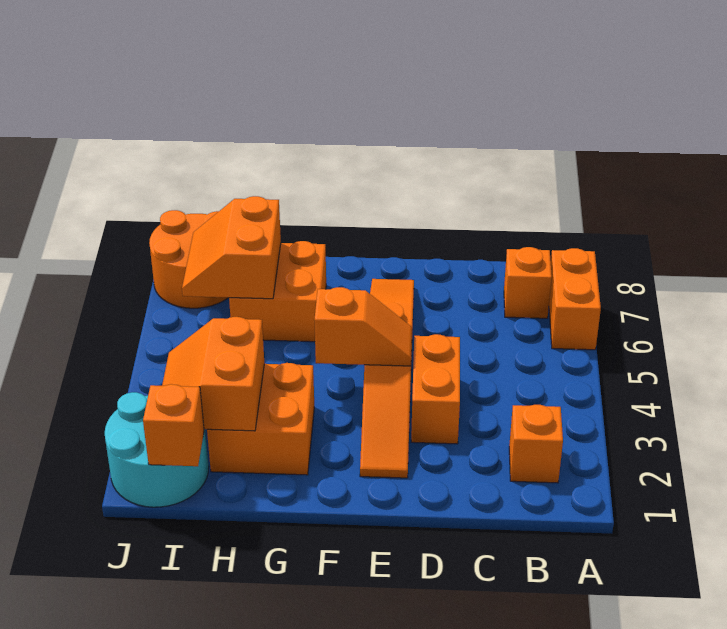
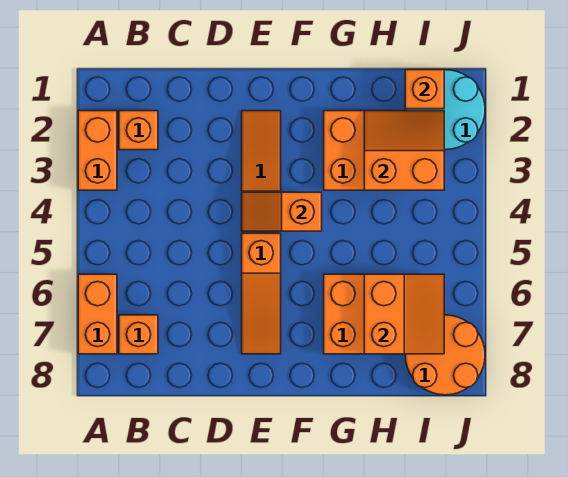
orange 1x2 brick [411,334,460,444] -> orange 1x2 brick moved to [78,111,117,190]
orange 2x2 slope [162,317,264,431] -> orange 2x2 slope turned to [364,111,444,190]

